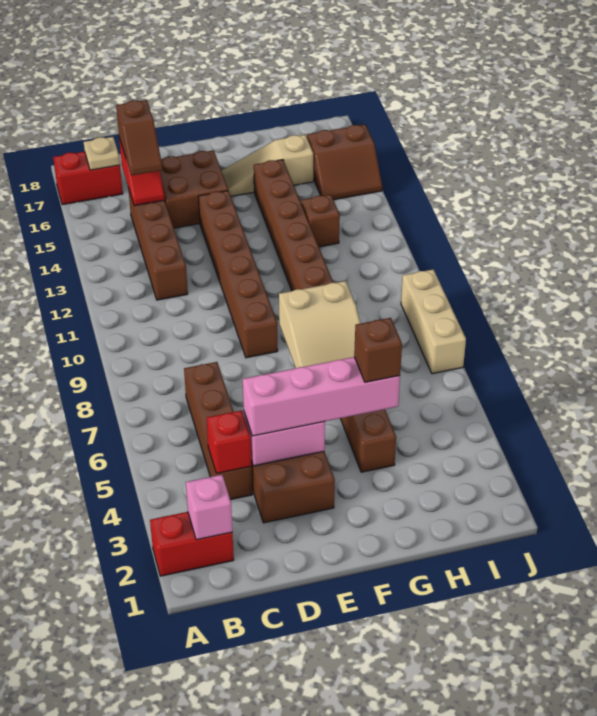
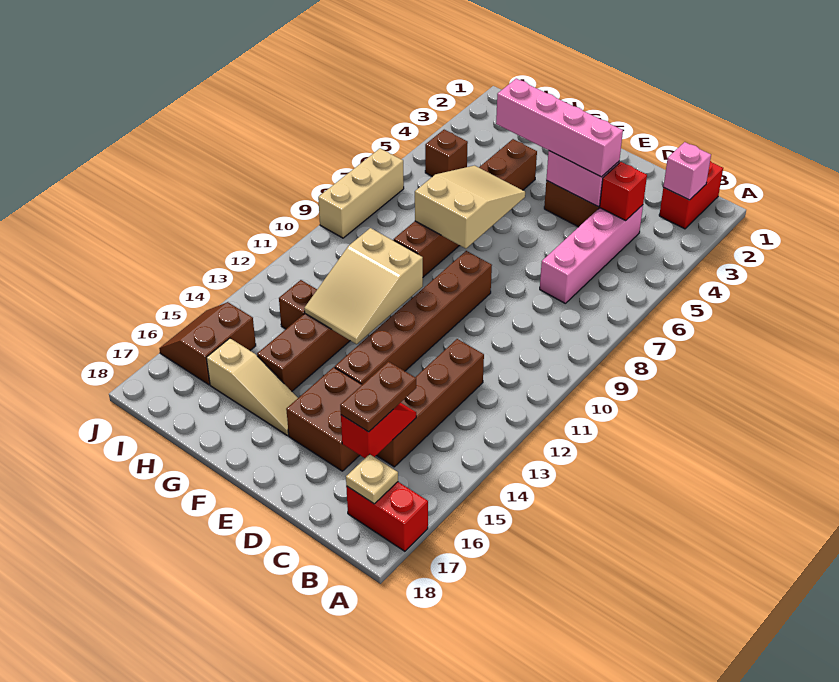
red 1x2 brick [150,512,234,576] -> red 1x2 brick turned to [659,161,723,229]
brown 1x4 brick [184,362,252,500] -> pink 1x4 brick [540,205,643,303]
brown 1x2 slope [116,100,162,175] -> brown 1x2 plate [340,362,416,432]
none -> tan 2x3 slope [304,228,423,344]
brown 1x1 brick [354,318,402,382] -> brown 1x1 brick moved to [425,130,468,177]
brown 2x2 slope [307,125,382,200] -> brown 2x2 slope turned to [159,302,256,385]

